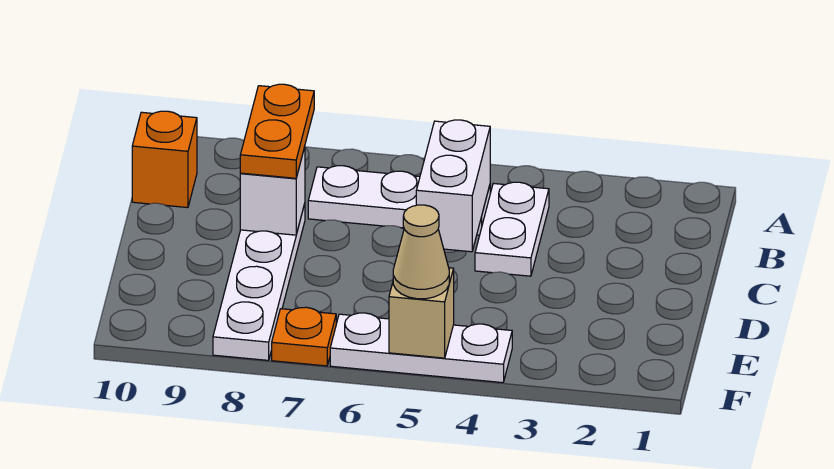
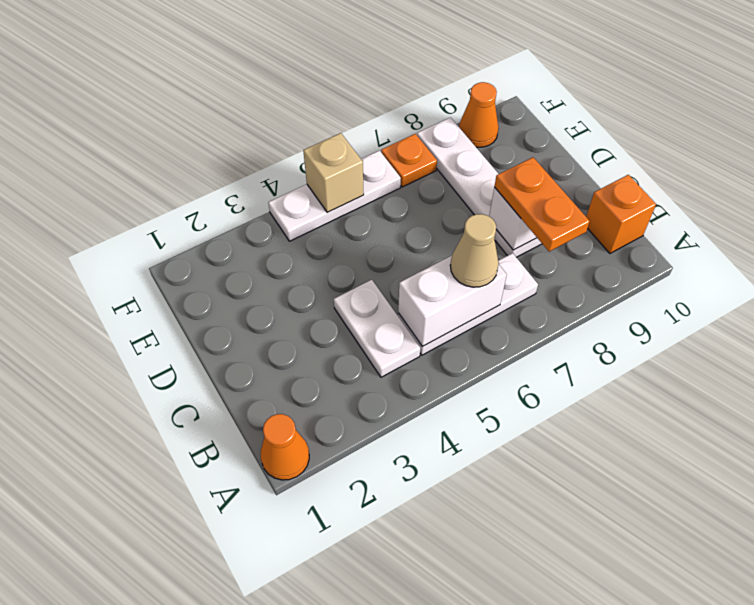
none -> orange 1x1 cone [261,414,309,480]
white 1x2 brick [416,120,490,252] -> white 1x2 brick turned to [398,256,507,347]
tan 1x1 cone [393,205,449,299] -> tan 1x1 cone moved to [450,214,499,287]
none -> orange 1x1 cone [459,82,499,147]

